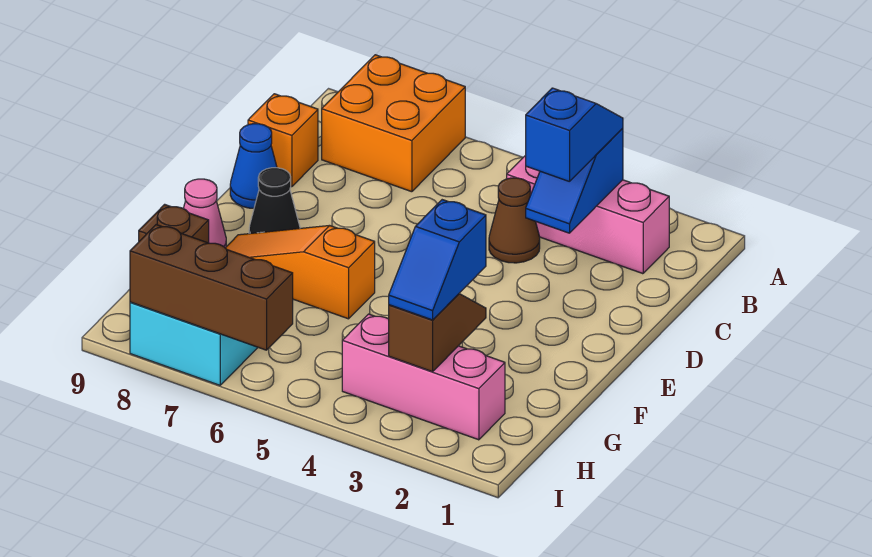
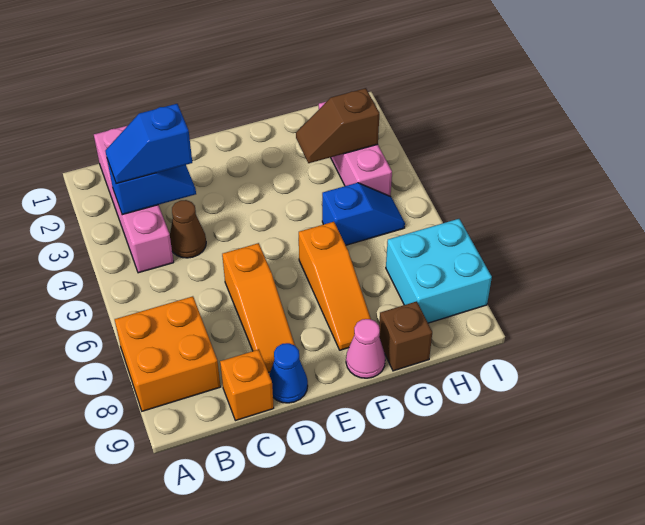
pink 1x3 brick [507,155,669,274] -> pink 1x4 brick [94,126,174,273]
none -> orange 1x3 slope [222,243,295,372]
black 1x1 cone [249,168,300,234] -> none
blue 1x2 slope [389,200,486,320] -> blue 1x2 slope moved to [322,183,405,245]
brown 1x3 brick [130,225,293,350] -> none

